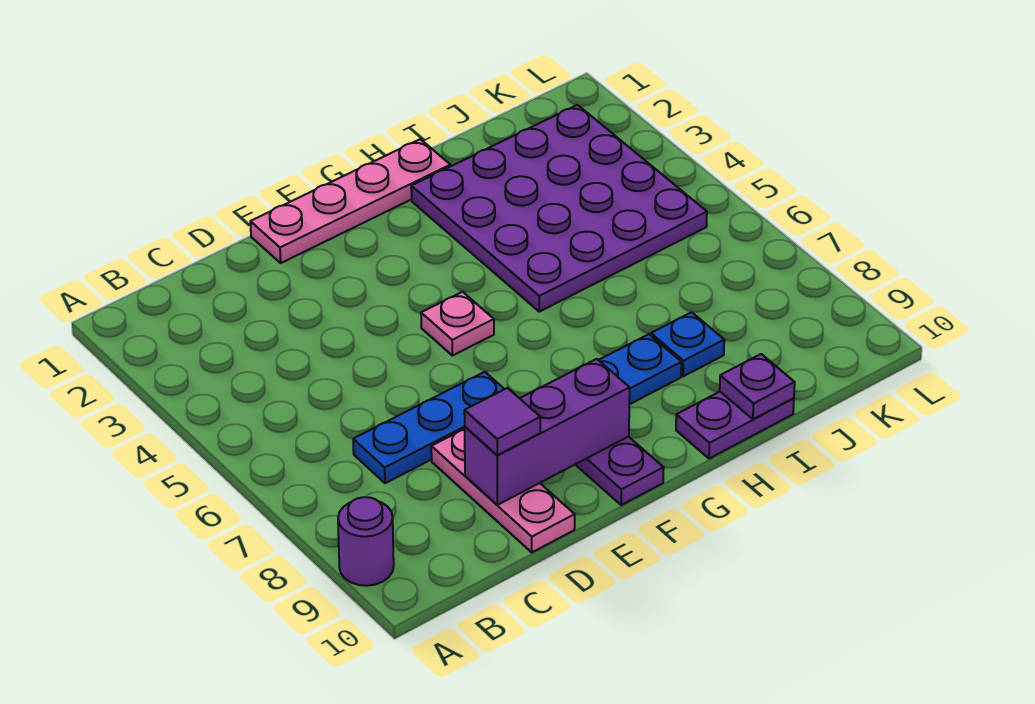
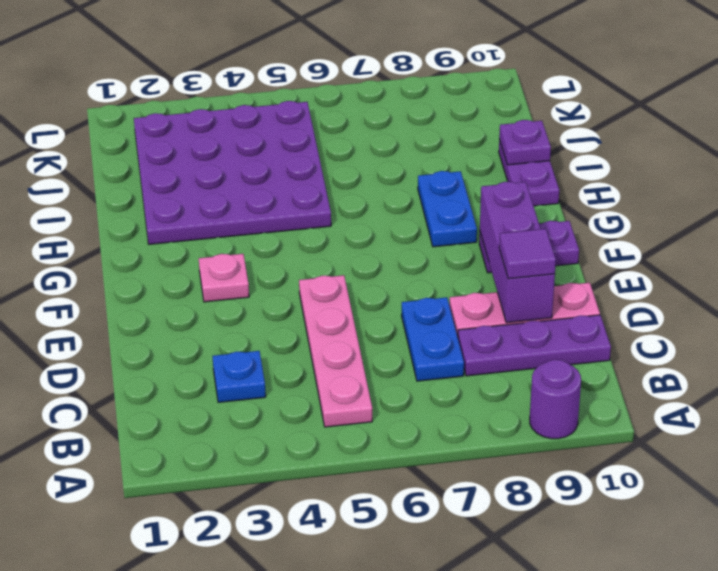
blue 1x3 plate [353,372,504,483] -> blue 1x2 plate [401,297,464,381]
none -> purple 1x3 plate [458,315,611,376]
pink 1x4 plate [250,139,450,263] -> pink 1x4 plate moved to [299,275,372,427]
pink 1x1 plate [421,292,494,356] -> pink 1x1 plate moved to [199,254,249,302]
blue 1x1 plate [651,312,724,376] -> blue 1x1 plate moved to [213,351,266,402]

